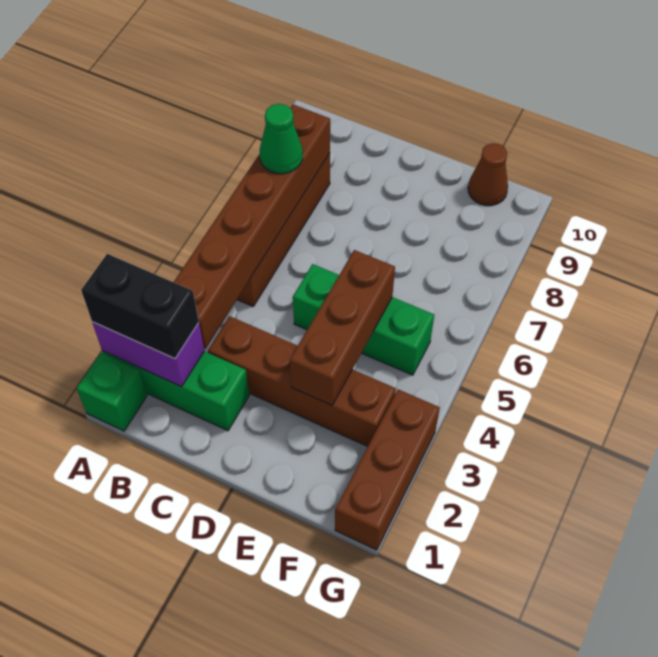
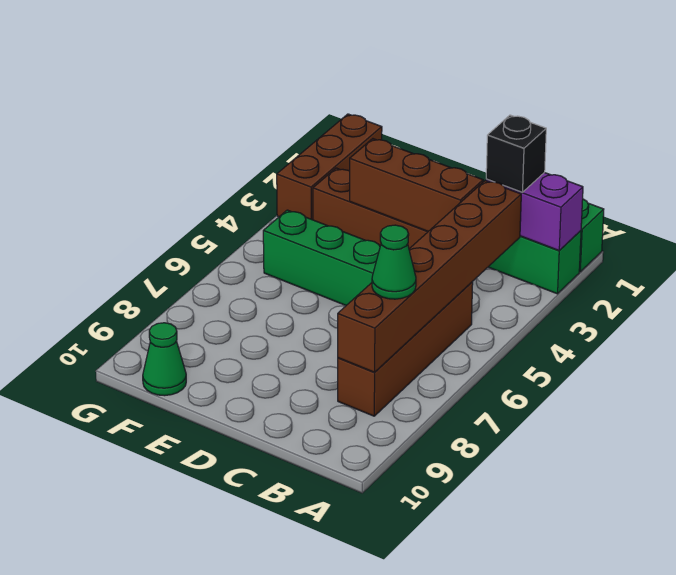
black 1x2 brick [81,254,199,359] -> black 1x1 brick [486,115,546,192]
brown 1x3 brick [290,250,395,405] -> brown 1x3 brick turned to [350,139,483,231]
brown 1x1 cone [468,143,508,206] -> green 1x1 cone [143,323,186,396]

